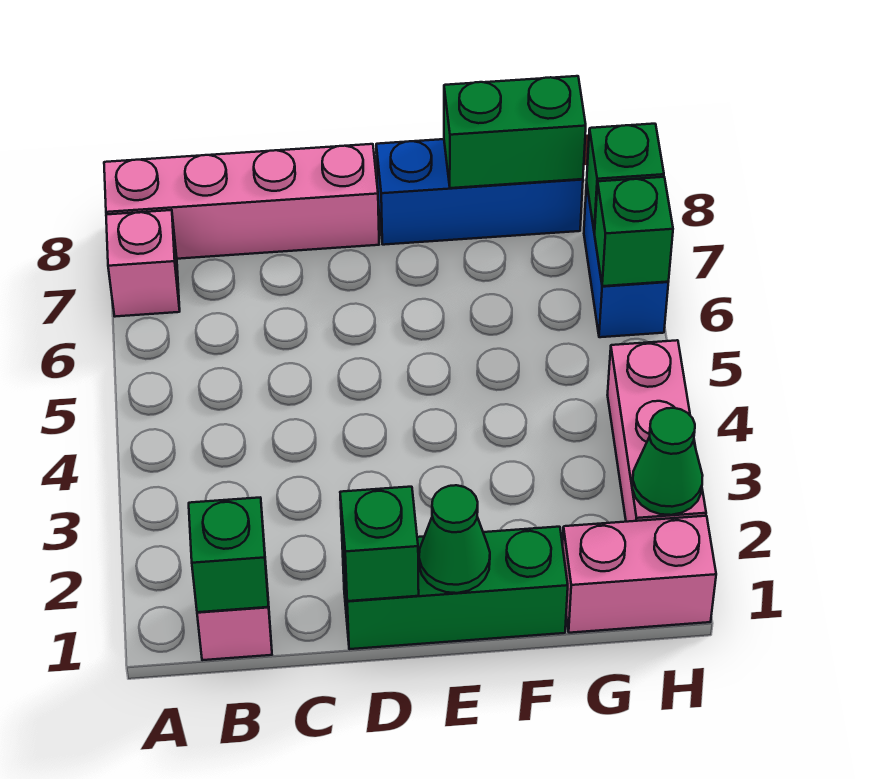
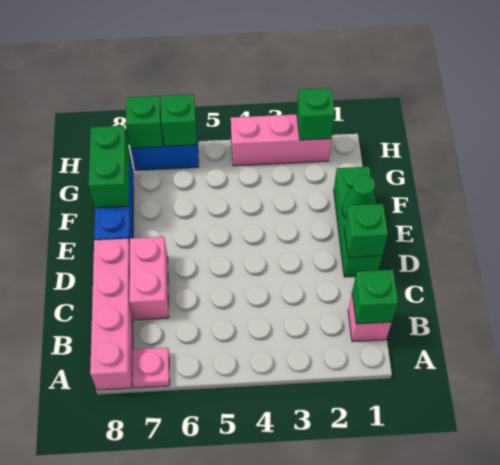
pink 1x1 brick [106,210,180,317] -> pink 1x1 plate [133,348,170,388]
pink 1x2 brick [563,516,716,633] -> pink 1x2 brick moved to [130,237,169,320]
green 1x1 cone [632,408,703,515] -> green 1x1 brick [297,88,335,140]

